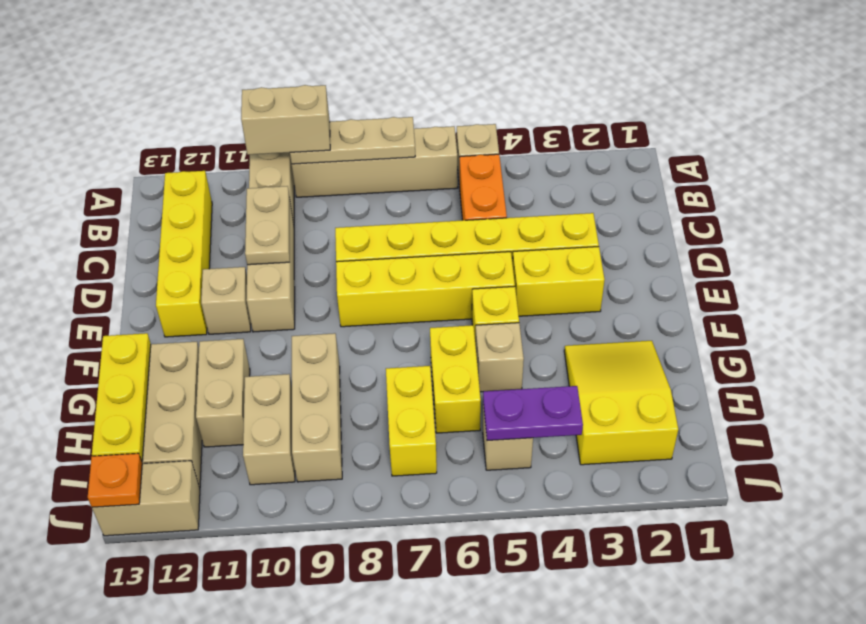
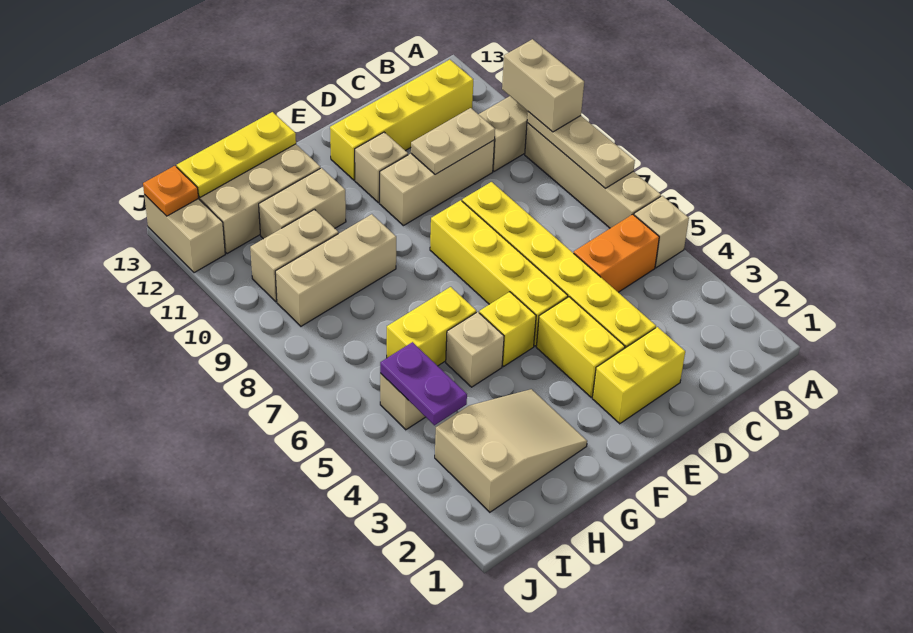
yellow 2x3 slope [564,341,678,465] -> tan 2x3 slope [435,389,587,512]
yellow 1x2 brick [386,366,437,476] -> yellow 1x2 brick moved to [592,327,685,424]

